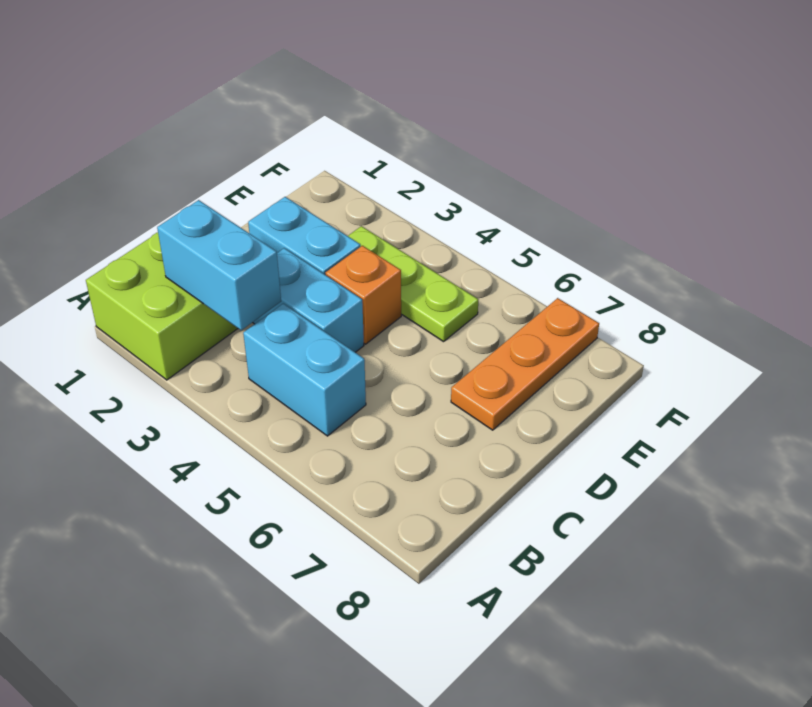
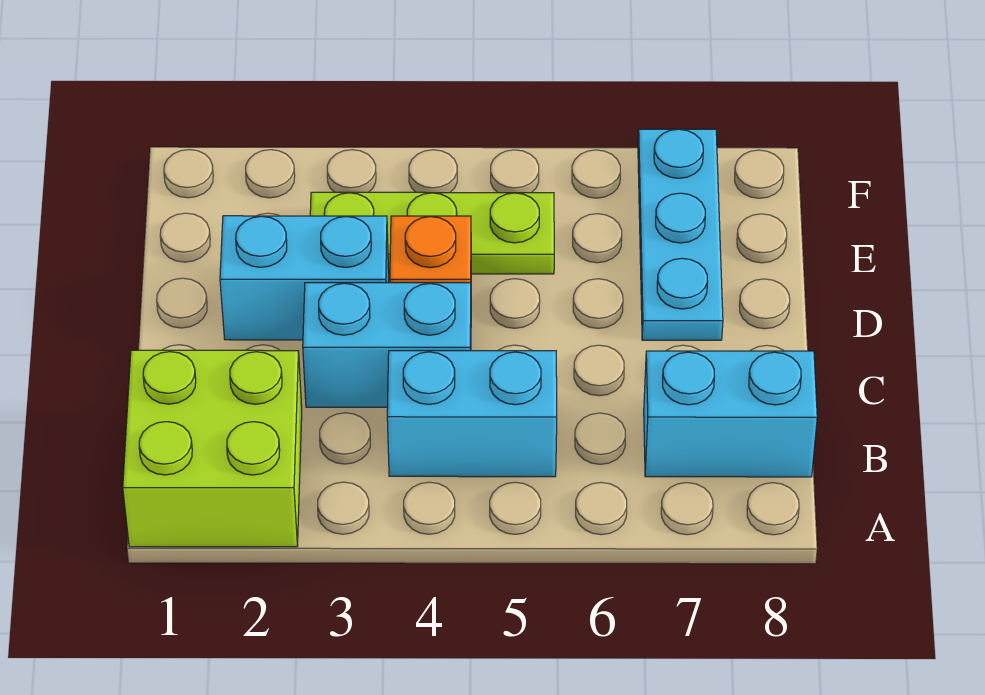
cyan 1x2 brick [157,200,281,330] -> cyan 1x2 brick moved to [644,351,817,477]
orange 1x3 plate [451,298,599,430] -> cyan 1x3 plate [638,129,723,340]

